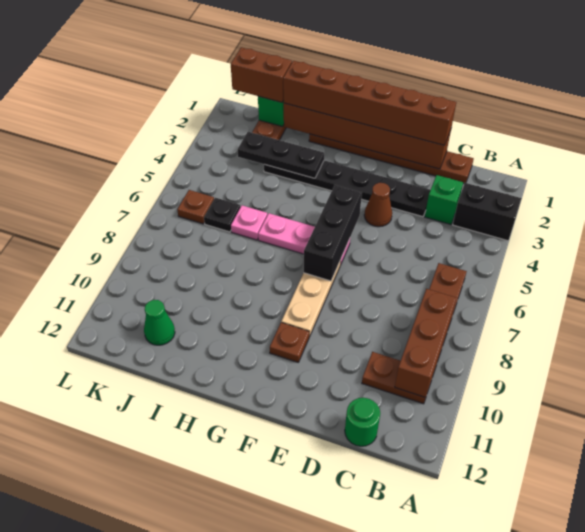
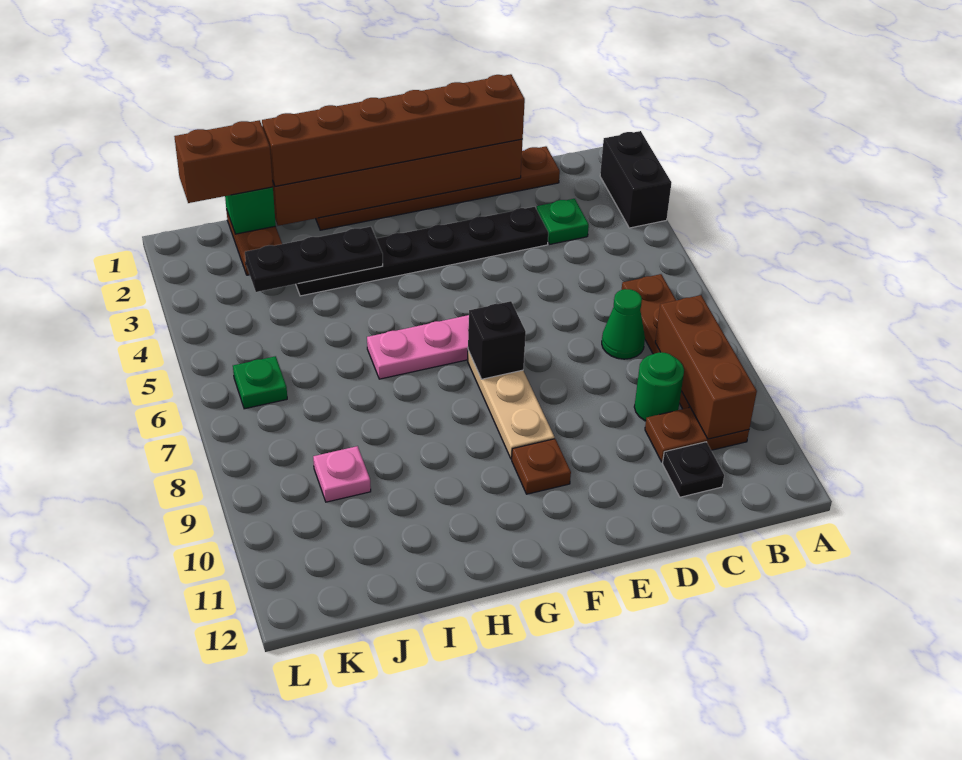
black 1x2 brick [453,183,522,241] -> black 1x2 brick turned to [600,131,672,228]
green 1x1 brick [425,175,463,224] -> green 1x1 plate [537,199,589,244]
green 1x1 round brick [345,398,380,446] -> green 1x1 round brick moved to [634,352,684,421]
brown 1x1 cone [364,183,392,227] -> none
black 1x3 brick [304,185,362,281] -> black 1x1 brick [468,301,526,379]
pink 1x1 plate [231,205,267,240] -> pink 1x1 plate moved to [313,446,371,502]
black 1x1 plate [204,198,240,232] -> black 1x1 plate moved to [662,442,724,497]
green 1x1 cone [144,300,175,345] -> green 1x1 cone moved to [602,289,645,359]
brown 1x1 plate [177,190,214,224] -> green 1x1 plate [233,356,287,409]

